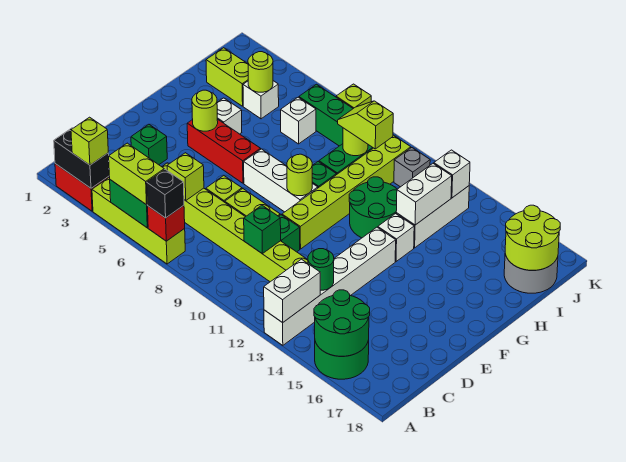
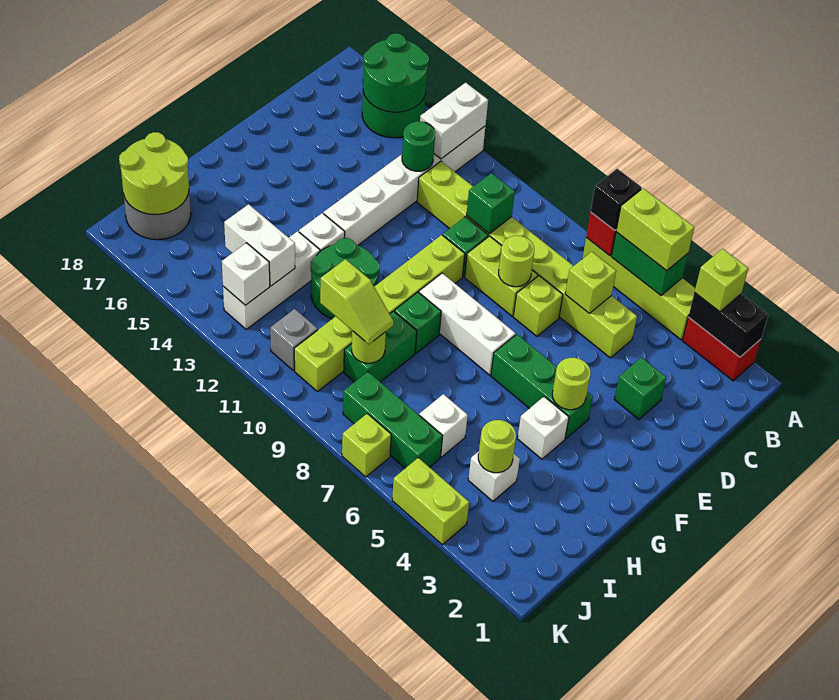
red 1x3 brick [187,119,261,183] -> green 1x3 brick [491,334,593,439]
lime 1x1 round brick [287,154,312,196] -> lime 1x1 round brick moved to [499,236,534,287]
white 1x2 brick [396,164,452,225] -> white 1x2 brick turned to [224,204,295,286]
lime 1x2 brick [206,48,248,106] -> lime 1x2 brick moved to [392,458,469,545]

